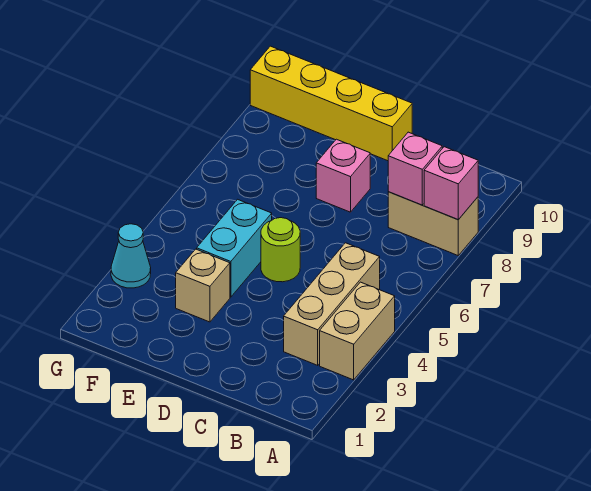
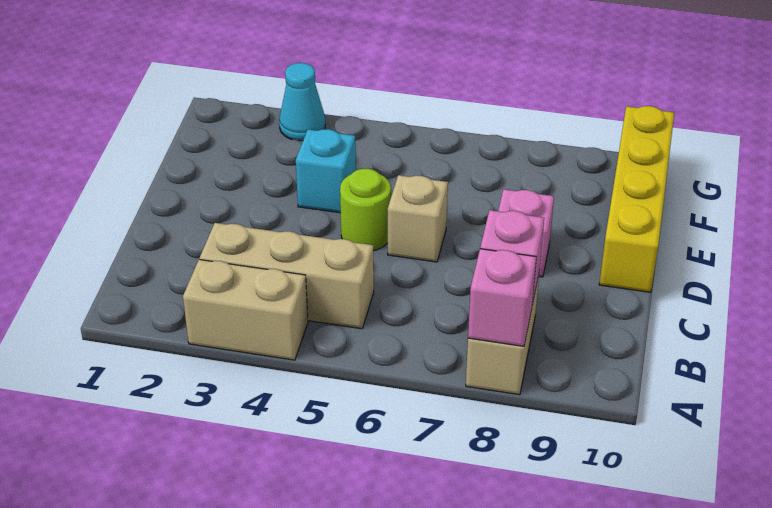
tan 1x1 brick [176,249,230,322] -> tan 1x1 brick moved to [388,175,448,262]
cyan 1x2 brick [197,199,272,297] -> cyan 1x1 brick [296,129,356,213]

